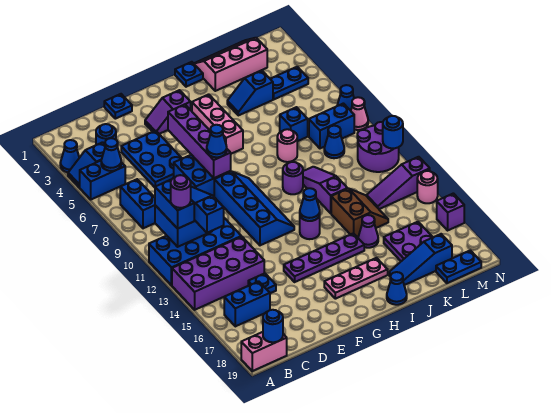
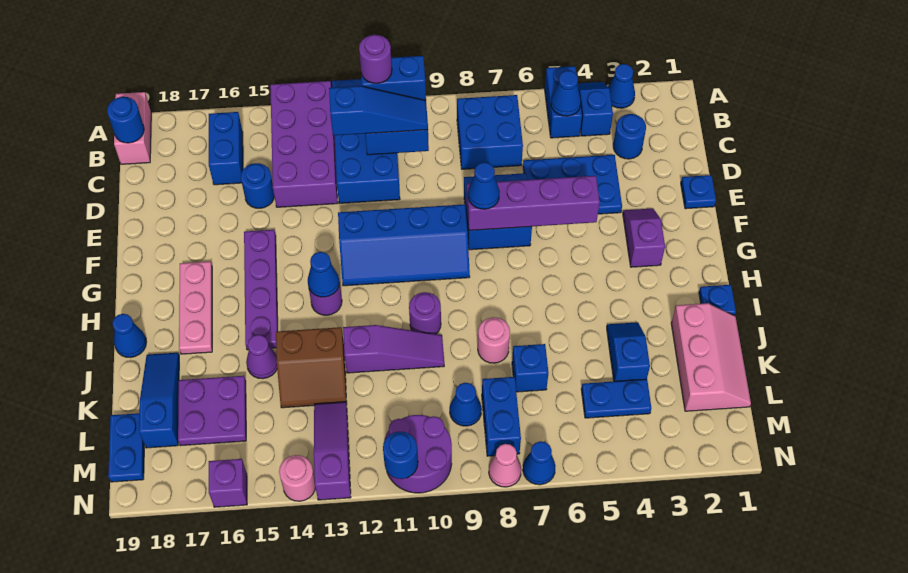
blue 1x2 brick [120,179,155,228] -> blue 2x2 brick [457,95,523,169]
blue 1x1 plate [248,273,276,293] -> blue 1x1 round brick [241,163,274,208]
pink 1x3 brick [192,94,243,154] -> none
blue 1x2 plate [271,67,308,99] -> blue 1x2 plate turned to [581,379,651,418]

